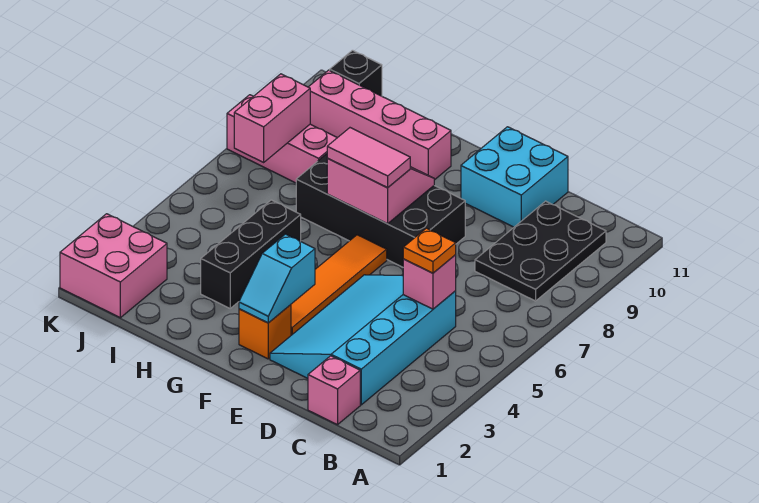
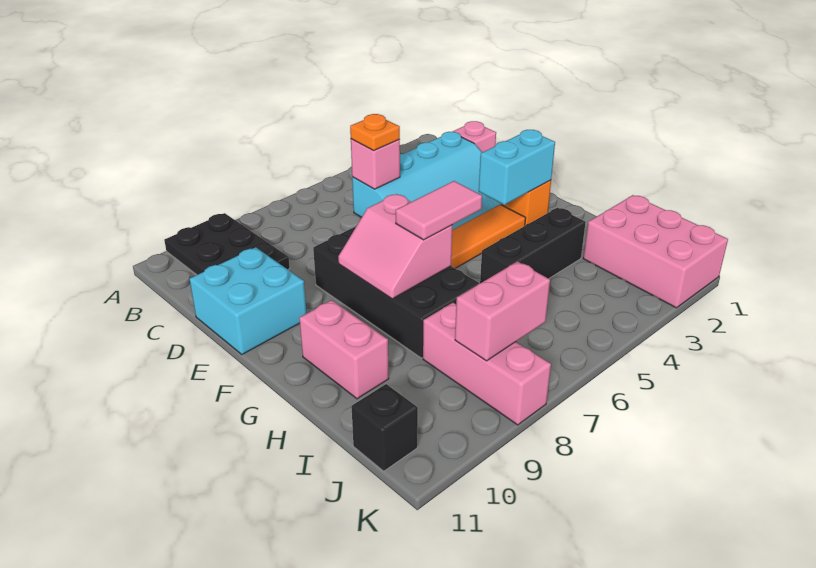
black 2x3 plate [475,201,606,301] -> black 2x3 plate turned to [164,213,290,275]
cyan 1x2 slope [239,234,315,323] -> cyan 1x2 brick [479,130,555,205]
pink 1x2 tile [327,128,410,187] -> pink 1x2 tile turned to [396,181,482,240]
pink 1x4 brick [309,70,451,180] -> pink 1x2 brick [299,300,389,399]
pink 2x2 brick [60,214,167,318] -> pink 2x3 brick [583,195,728,308]

